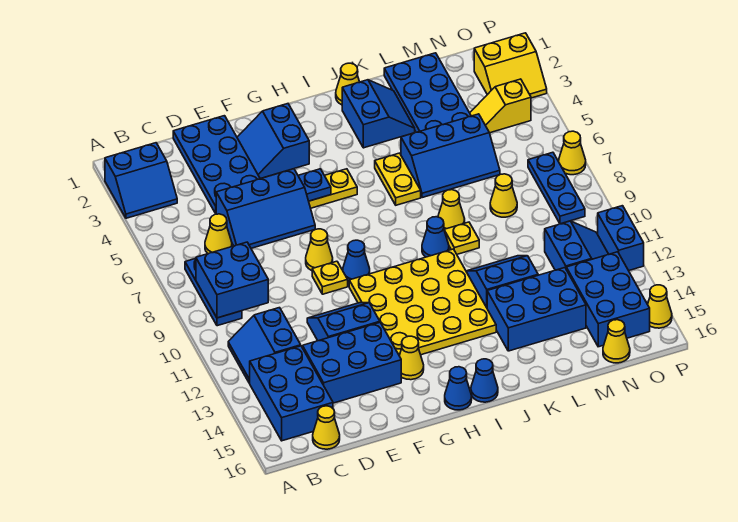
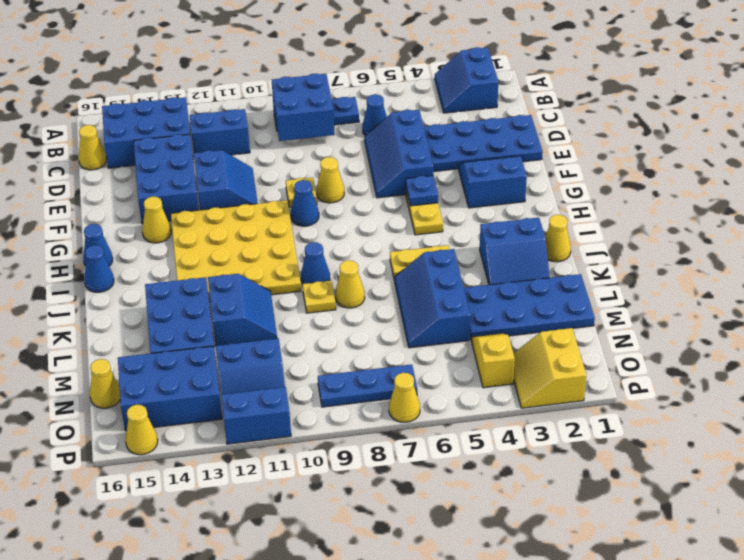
yellow 1x1 cone [205,214,232,254] -> blue 1x1 cone [362,94,387,136]
yellow 1x1 cone [490,174,517,217] -> none

